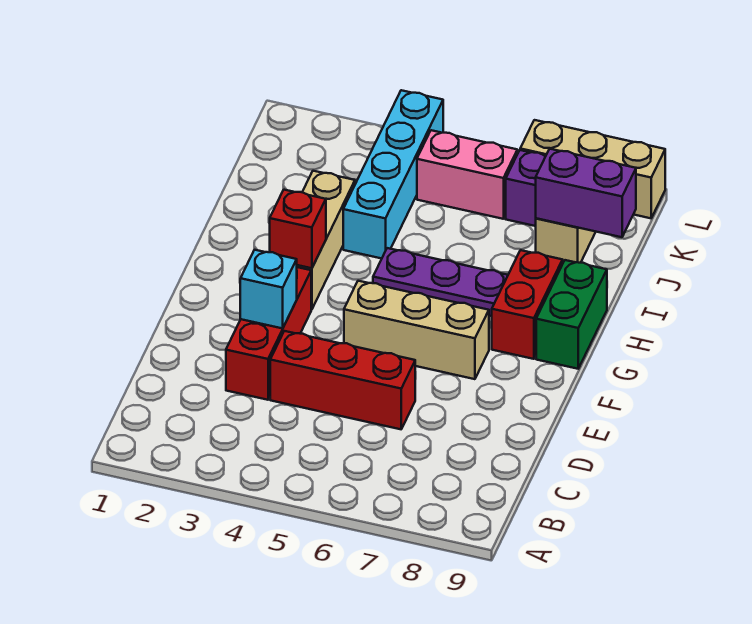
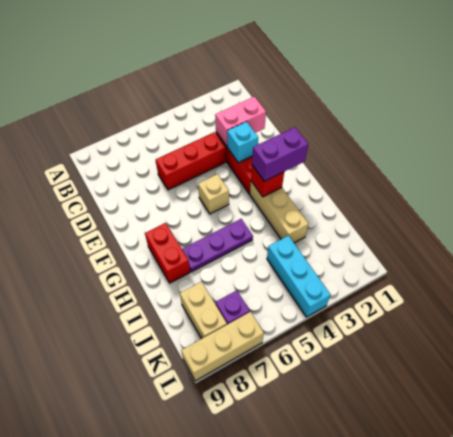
tan 1x3 brick [344,281,489,379] -> tan 1x1 brick [198,174,229,214]
green 1x2 brick [536,260,607,369] -> none
cyan 1x4 brick [343,90,443,259] -> cyan 1x3 brick [267,235,331,317]
purple 1x2 brick [536,149,636,237] -> purple 1x2 brick moved to [252,127,308,181]
pink 1x2 brick [417,130,517,219] -> pink 1x2 brick moved to [215,97,266,146]

